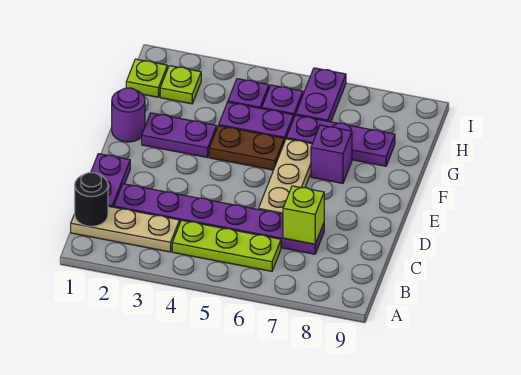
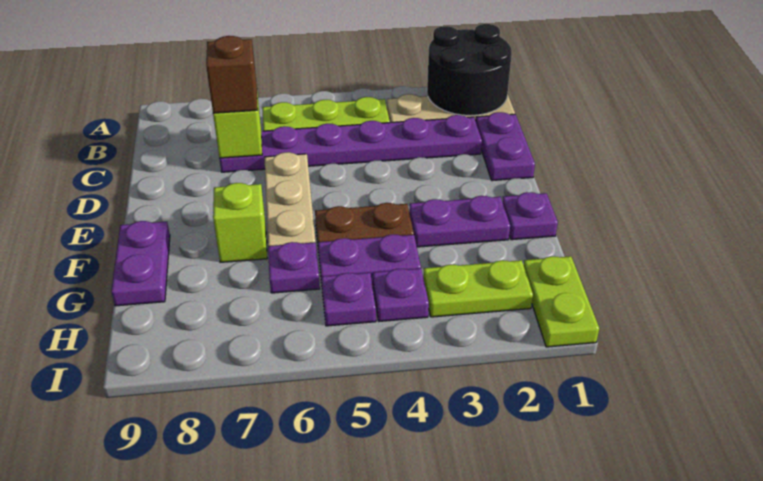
black 1x1 round brick [75,173,108,226] -> black 2x2 round brick [427,24,512,115]
none -> brown 1x1 brick [206,36,258,113]
purple 1x1 round brick [112,88,145,142] -> purple 1x1 plate [502,192,558,240]
purple 1x1 brick [311,125,352,183] -> lime 1x1 brick [213,183,267,262]
purple 1x3 plate [286,115,395,166] -> purple 1x1 plate [268,242,320,293]
lime 1x1 plate [126,59,167,97] -> lime 1x2 plate [524,256,599,347]
lime 1x1 plate [160,66,201,104] -> lime 1x2 plate [423,260,533,317]
purple 1x2 plate [296,68,346,122] -> purple 1x2 plate moved to [111,221,170,306]

